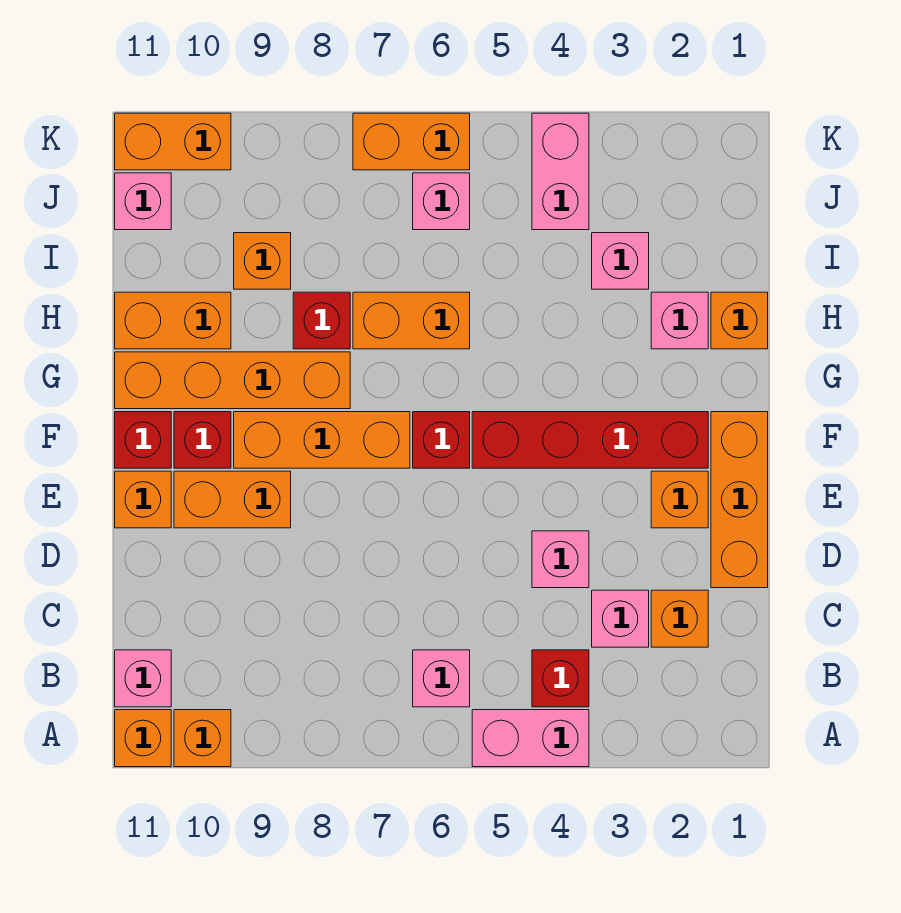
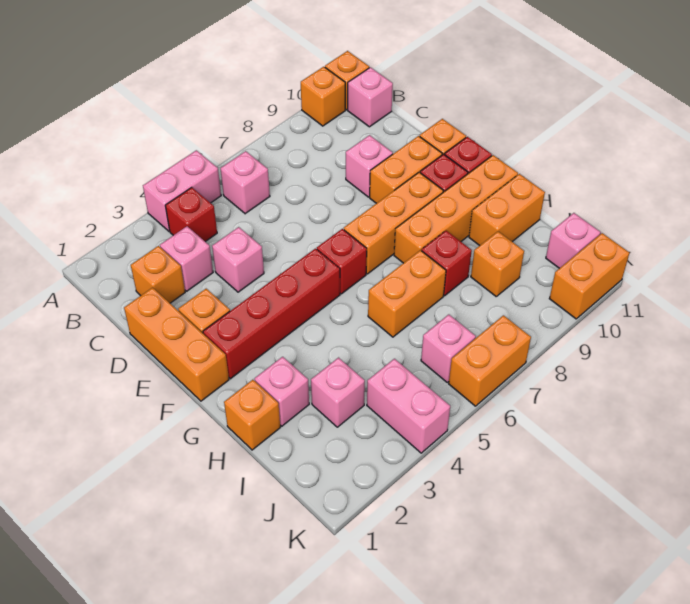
none -> pink 1x1 brick [346,135,393,197]

